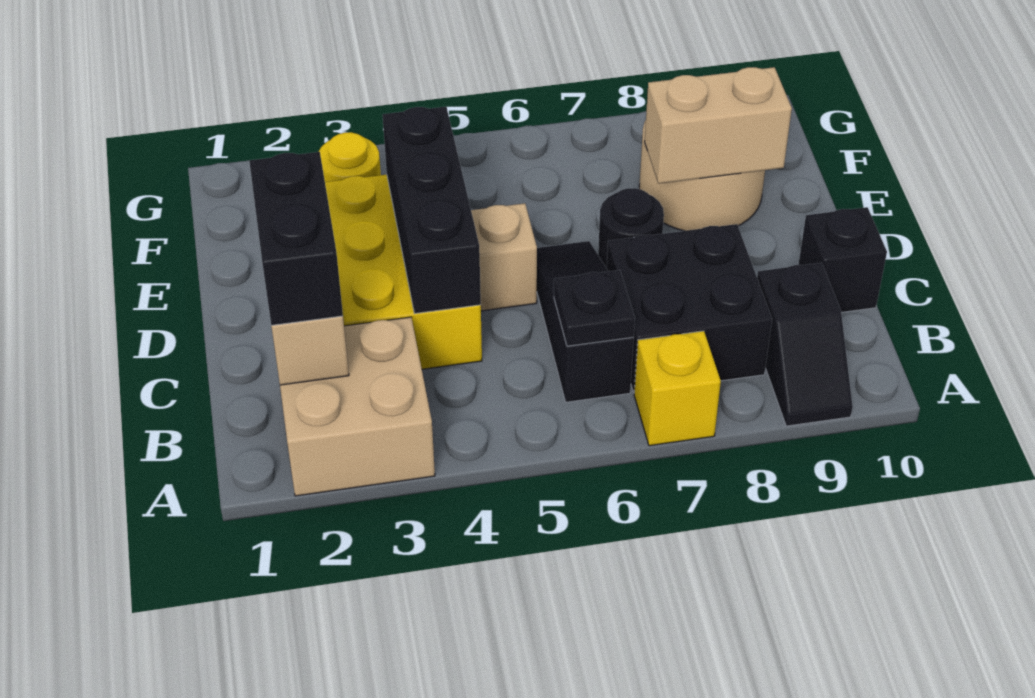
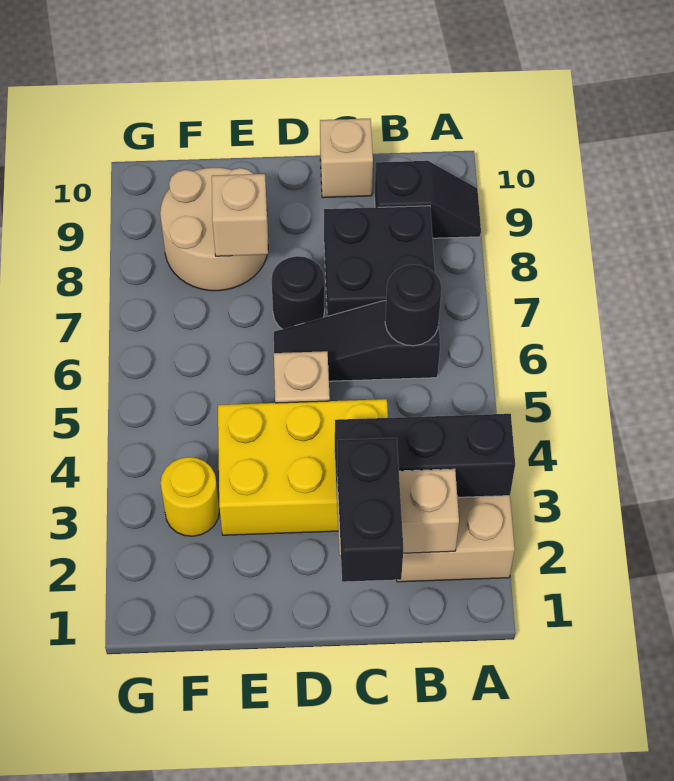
yellow 1x1 brick [634,331,721,446] -> none
black 1x2 brick [249,152,343,325] -> black 1x2 brick turned to [337,438,404,582]
black 1x1 plate [554,270,635,346] -> black 1x1 round brick [385,265,442,346]
black 1x3 brick [383,107,481,313] -> black 1x3 brick moved to [335,414,515,497]
black 1x1 brick [798,207,887,312] -> tan 1x1 brick [320,119,373,198]
tan 1x2 brick [645,67,792,184] -> tan 1x1 brick [212,174,268,256]

